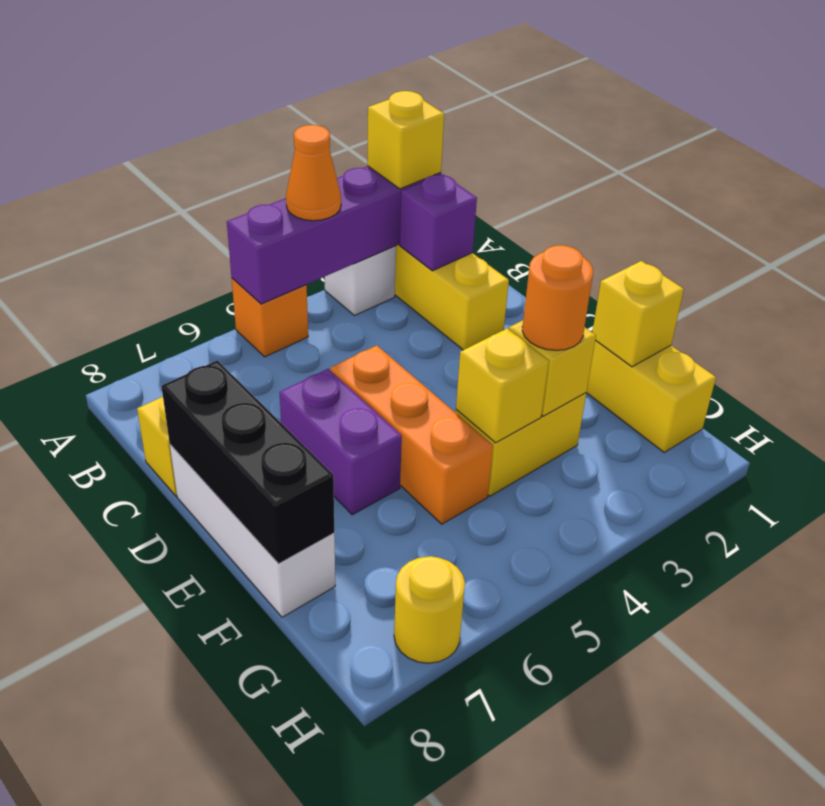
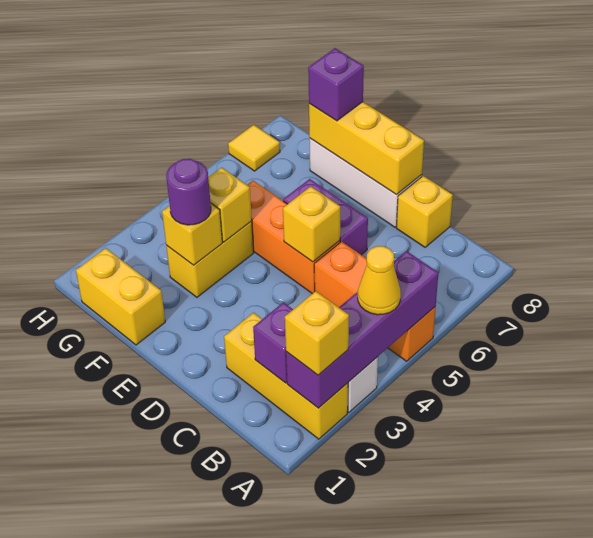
orange 1x1 cone [286,125,341,221] -> yellow 1x1 cone [358,246,401,315]
orange 1x1 brick [232,278,308,357] -> orange 1x3 brick [314,242,436,361]
black 1x3 brick [161,360,334,564] -> yellow 1x3 brick [309,102,424,195]
yellow 1x1 brick [592,261,684,367] -> yellow 1x1 brick moved to [283,187,340,262]
orange 1x1 round brick [522,245,593,351] -> purple 1x1 round brick [166,159,211,225]
none -> purple 1x1 brick [308,48,364,121]
yellow 1x1 round brick [394,556,465,663] -> yellow 1x1 tile [228,125,280,171]

